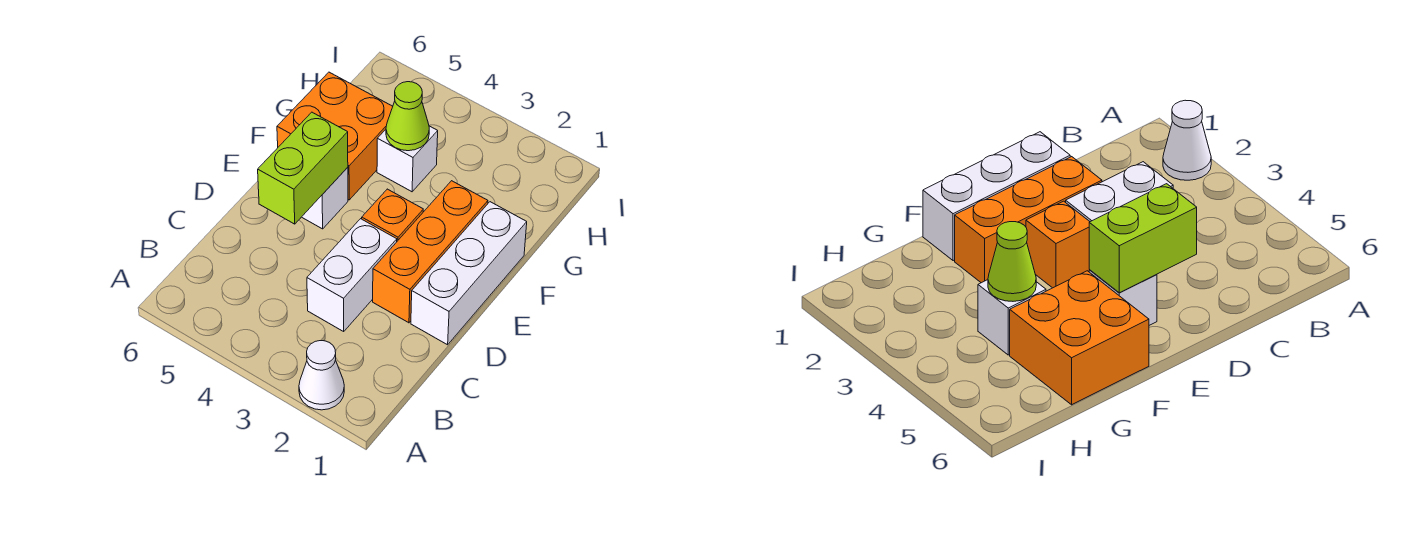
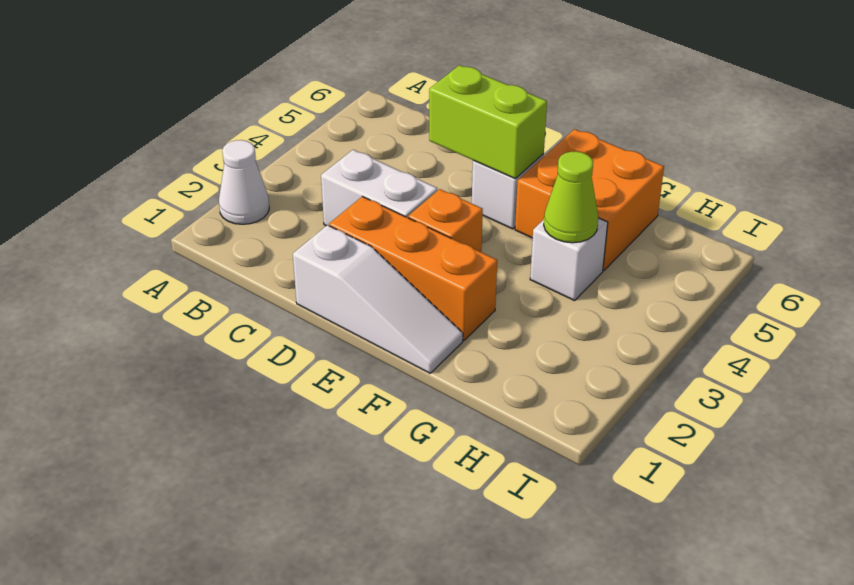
white 1x3 brick [411,202,527,345] -> white 1x3 slope [293,225,463,373]

